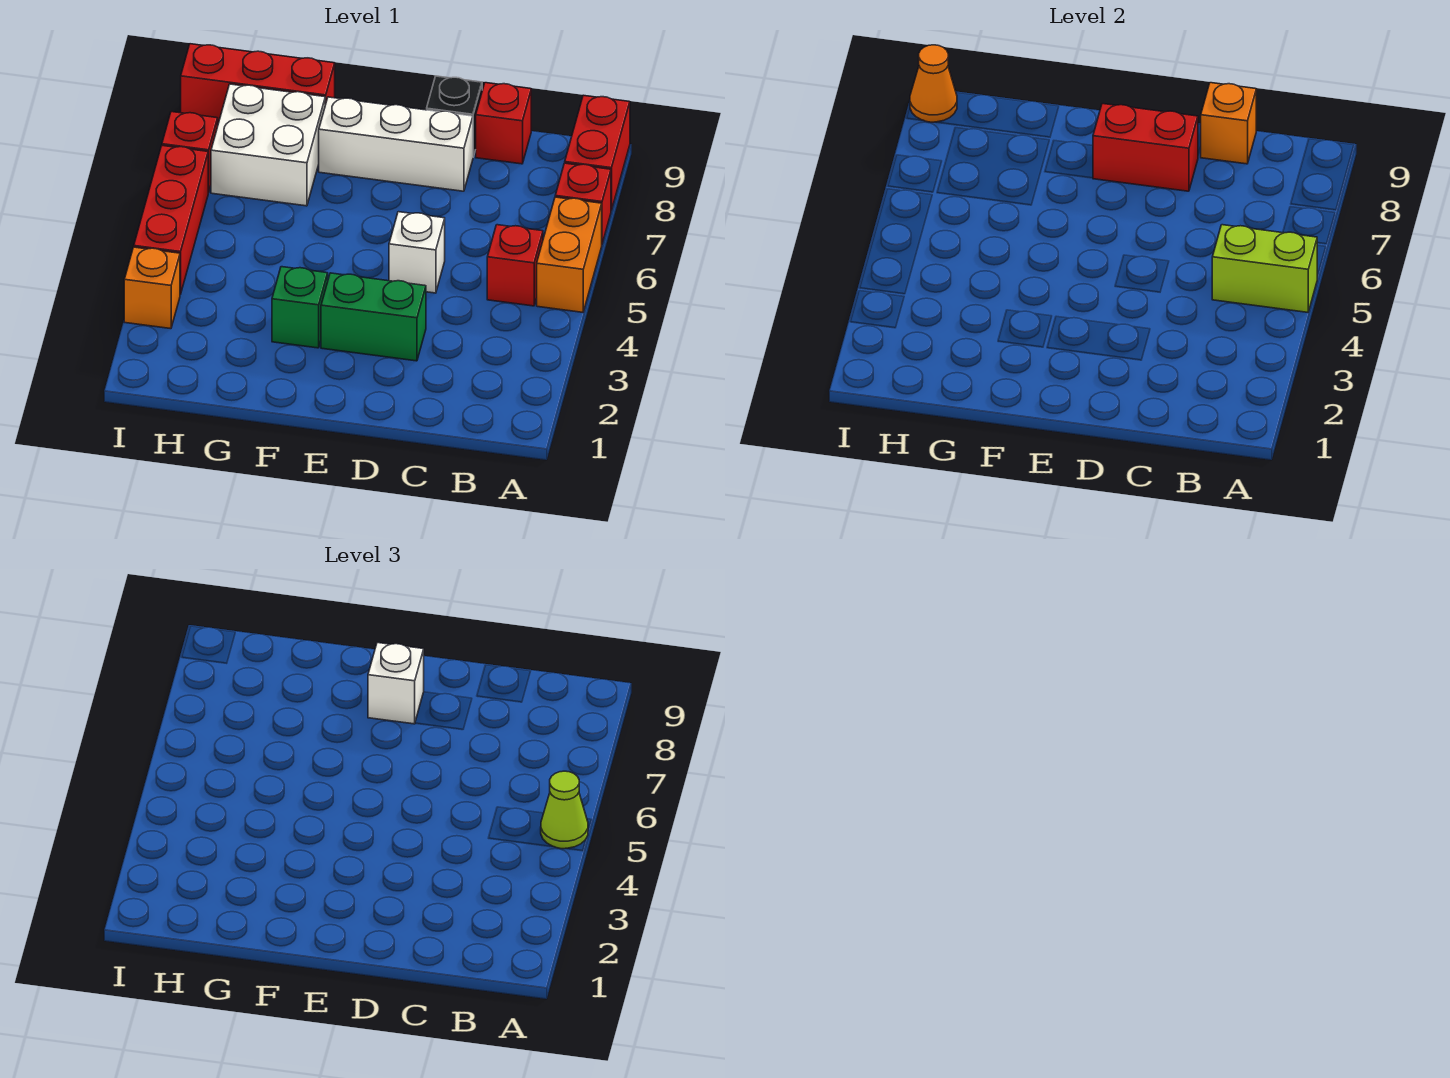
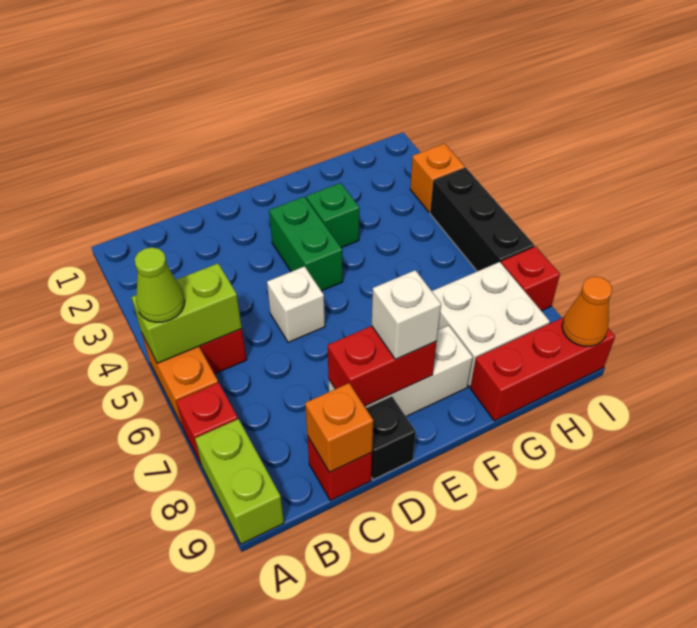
red 1x2 brick [565,95,630,211] -> lime 1x2 brick [195,419,284,544]
green 1x2 brick [321,273,426,361] -> green 1x2 brick turned to [269,197,343,291]
red 1x3 brick [134,146,208,294] -> black 1x3 brick [430,168,534,271]

